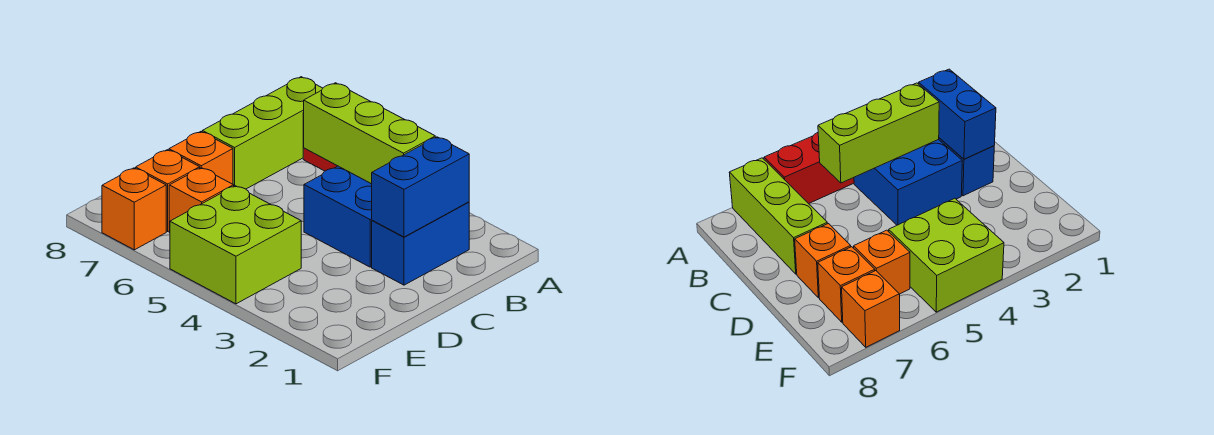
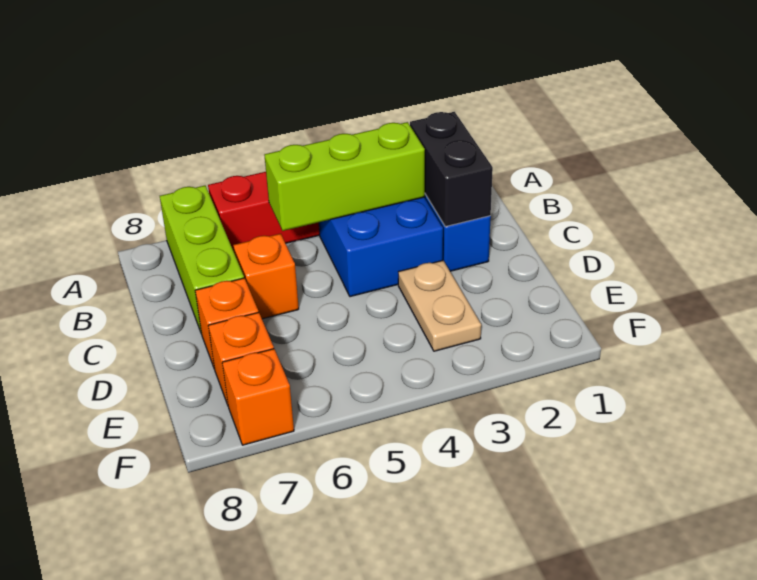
blue 1x2 brick [372,137,469,237] -> black 1x2 brick [410,112,493,227]
none -> tan 1x2 plate [398,260,481,351]
lime 2x2 brick [170,186,301,304] -> none
orange 1x1 brick [169,168,234,232] -> orange 1x1 brick moved to [233,234,299,319]

